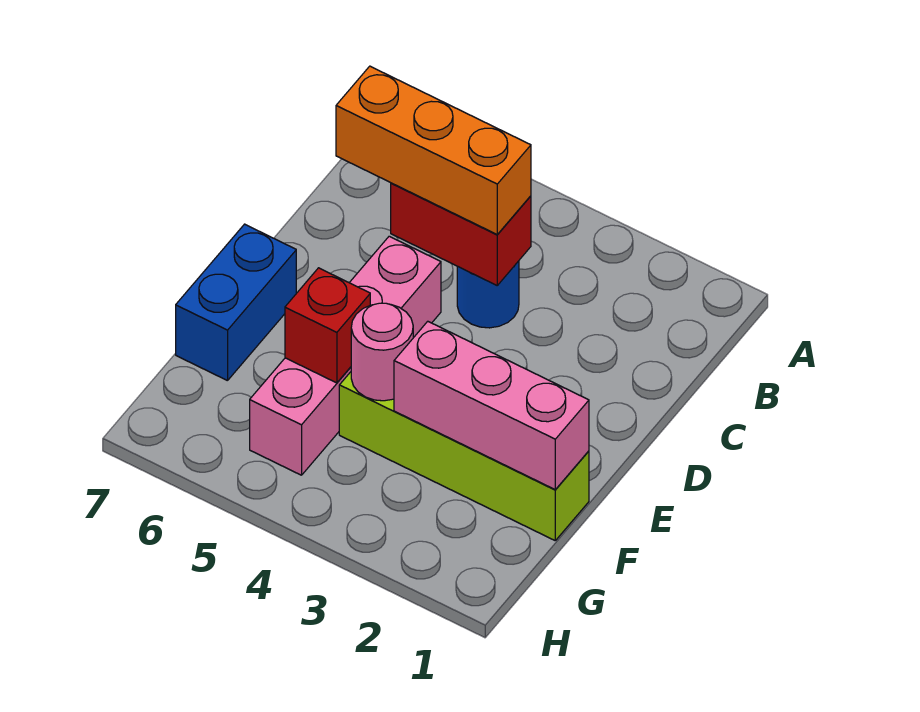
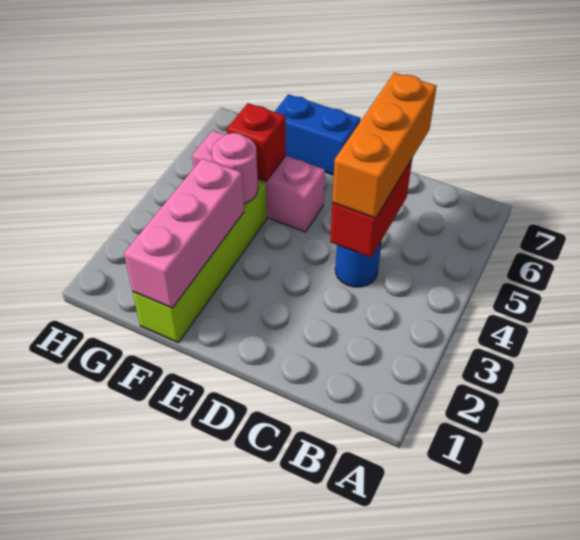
pink 1x4 brick [250,236,441,475] -> pink 1x3 brick [192,131,325,232]

